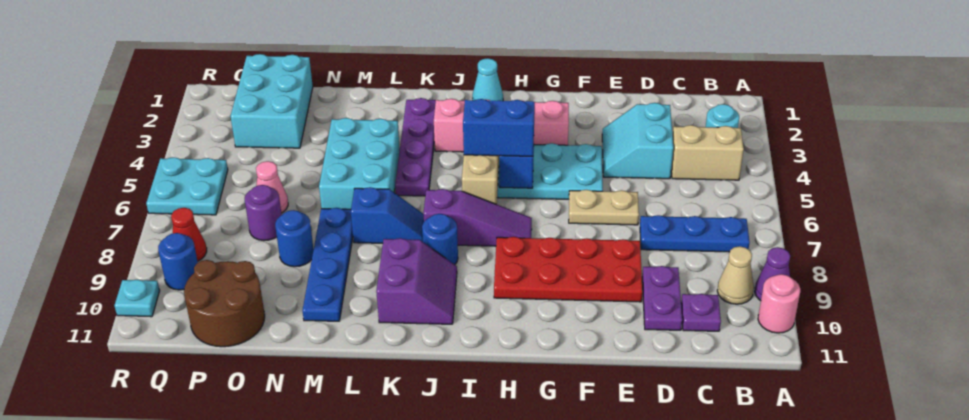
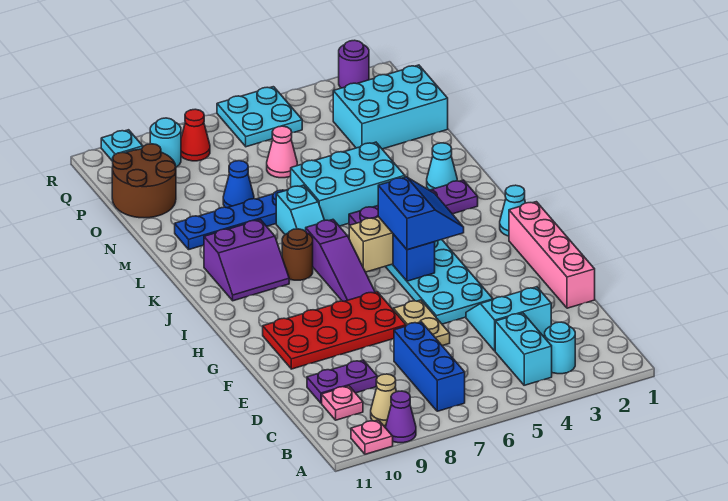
pink 1x1 round brick [758,274,800,333] -> pink 1x1 plate [351,420,393,454]
tan 1x2 brick [671,125,744,180] -> cyan 1x2 brick [495,313,552,385]
blue 1x3 plate [640,215,750,252] -> blue 1x3 brick [394,322,465,411]
purple 1x1 plate [681,294,721,331] -> pink 1x1 plate [322,386,363,420]
red 2x4 plate [494,237,642,302] -> red 2x4 plate turned to [263,292,406,369]
pink 1x4 brick [434,99,569,152] -> pink 1x4 brick moved to [509,202,595,308]
blue 1x1 round brick [422,214,458,265] -> brown 1x1 round brick [282,229,313,280]
blue 1x2 slope [351,187,424,243] -> cyan 1x2 slope [276,185,325,235]
none -> cyan 1x1 cone [427,143,457,190]
blue 1x1 round brick [275,210,314,267] -> blue 1x1 cone [223,161,254,208]
purple 1x1 round brick [245,185,282,241] -> purple 1x1 round brick moved to [339,40,369,88]
blue 1x1 round brick [158,233,198,290] -> cyan 1x1 round brick [150,118,181,167]

